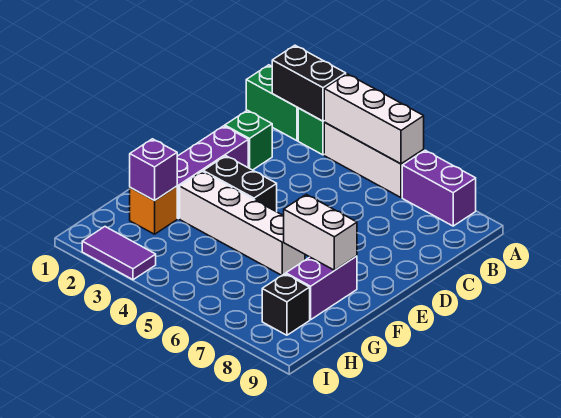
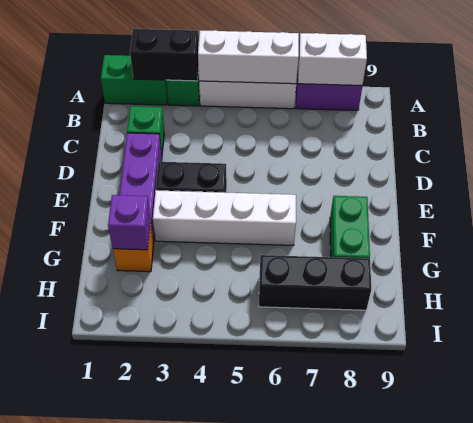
white 1x2 brick [284,194,357,270] -> white 1x2 brick moved to [298,33,367,85]
purple 1x2 brick [286,256,357,320] -> green 1x2 brick [330,196,370,258]
black 1x1 brick [262,274,310,335] -> black 1x3 brick [259,255,371,310]
purple 1x2 tile [82,227,156,280] -> none

